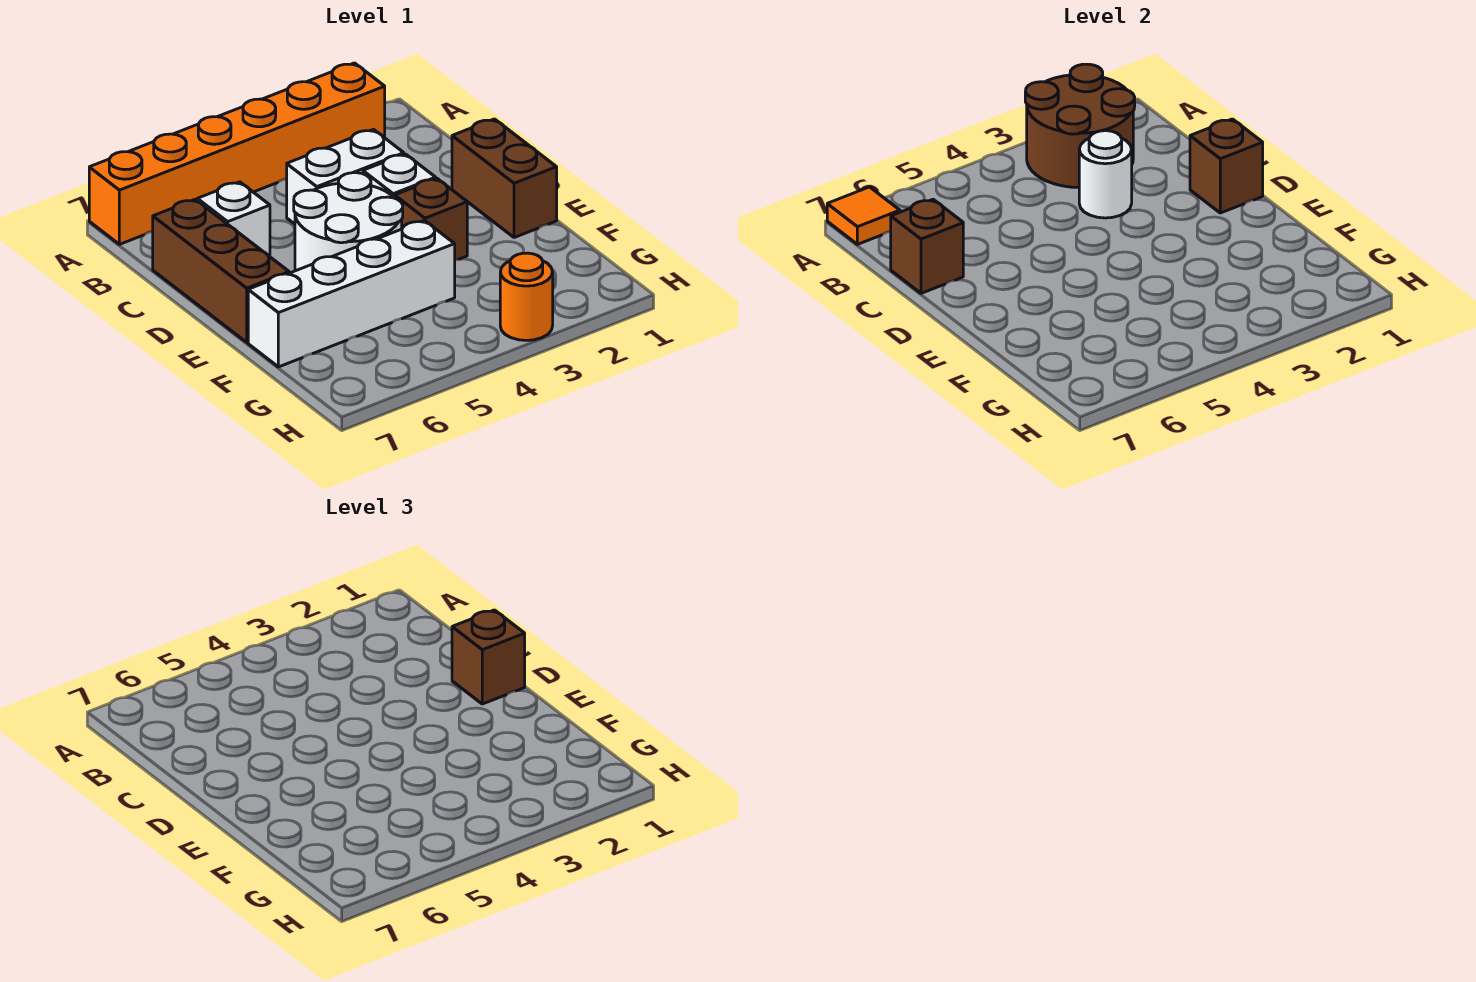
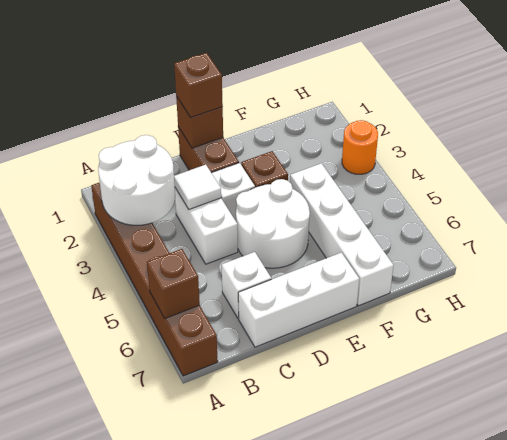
orange 1x6 brick [89,63,385,244] -> brown 1x6 brick [91,182,218,376]
brown 2x2 round brick [1025,64,1135,188] -> white 2x2 round brick [98,135,175,225]
orange 1x1 tile [827,187,900,244] -> none
white 1x1 round brick [1079,131,1132,218] -> white 1x1 tile [174,165,221,209]
brown 1x3 brick [153,199,289,342] -> white 1x3 brick [238,253,359,347]
brown 1x1 brick [891,199,963,293] -> brown 1x1 brick moved to [147,249,200,318]
brown 1x2 brick [452,119,557,238] -> brown 1x2 brick turned to [178,127,239,173]

